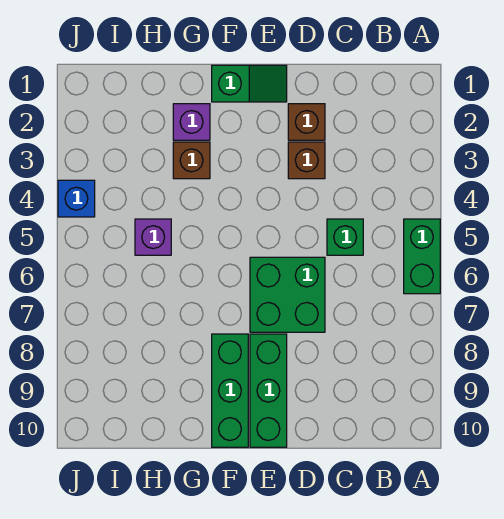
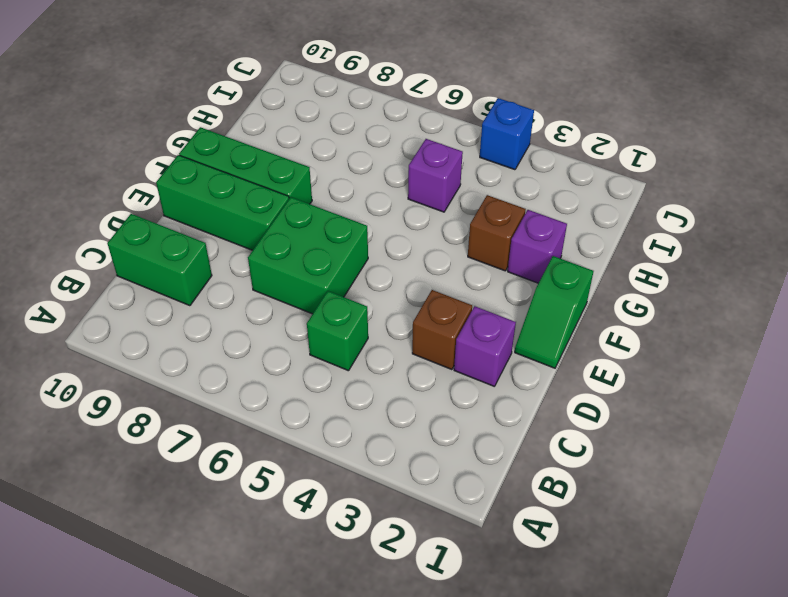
green 1x2 brick [404,219,440,294] -> green 1x2 brick moved to [107,214,212,306]
brown 1x1 brick [288,104,325,140] -> purple 1x1 brick [454,306,516,386]

